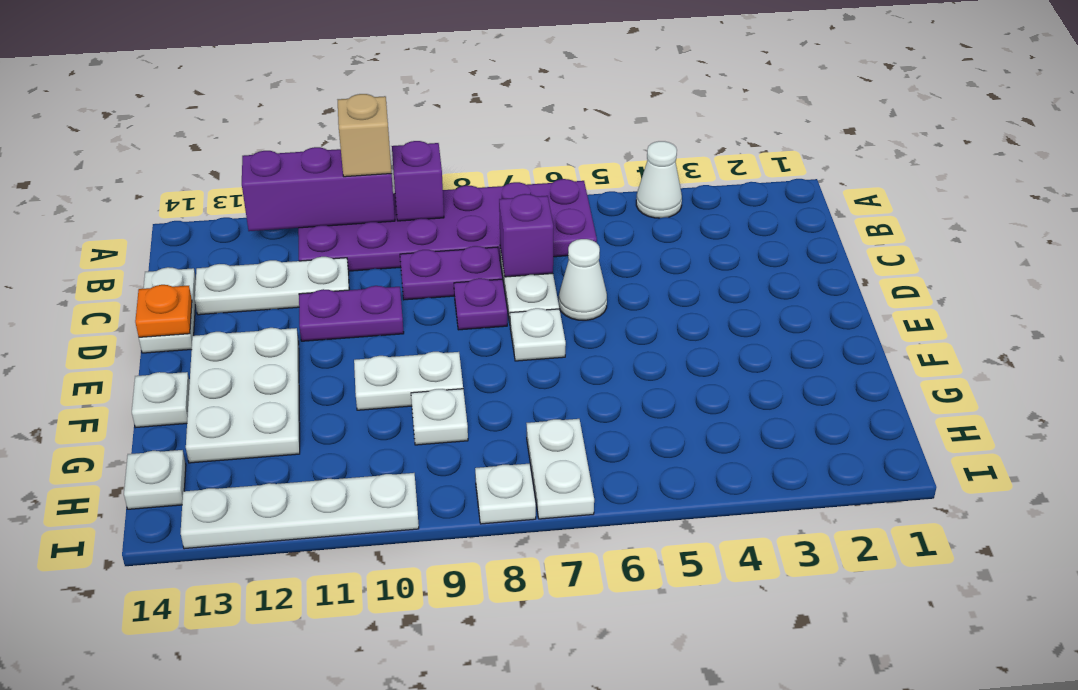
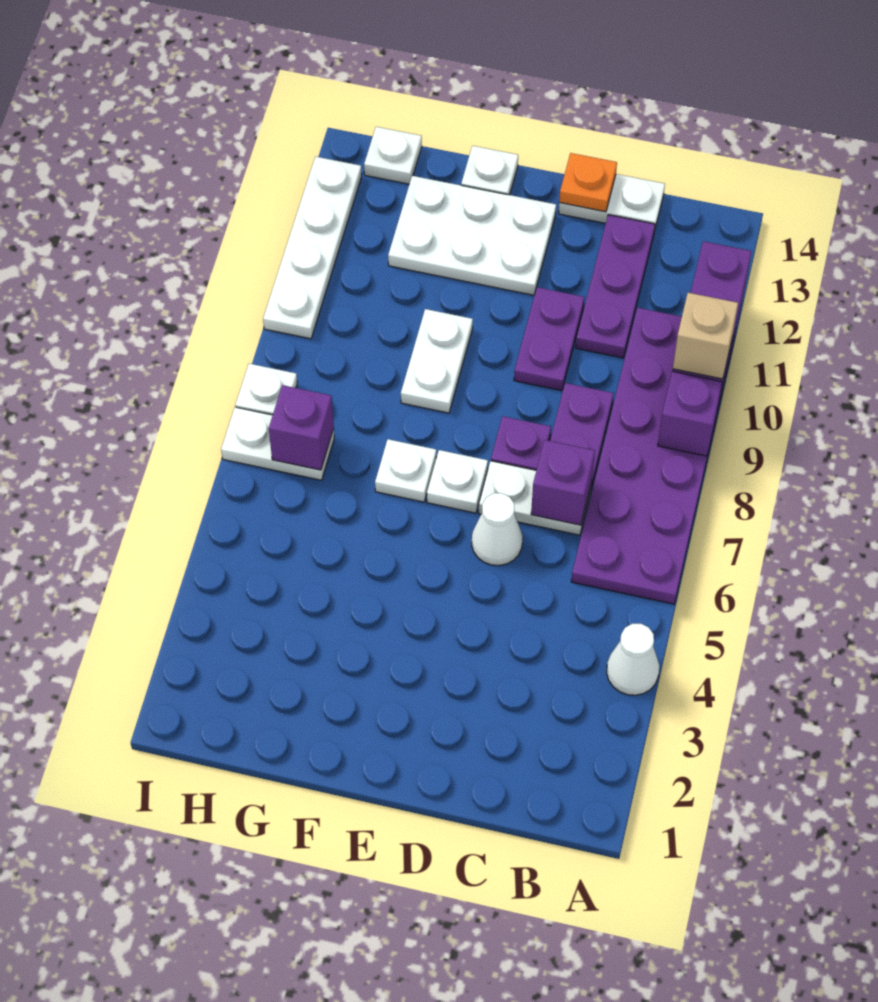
white 1x3 plate [195,257,349,315] -> purple 1x3 plate [576,215,655,358]
white 1x1 plate [411,389,468,445] -> white 1x1 plate moved to [375,439,436,502]
none -> purple 1x1 brick [269,385,334,470]

